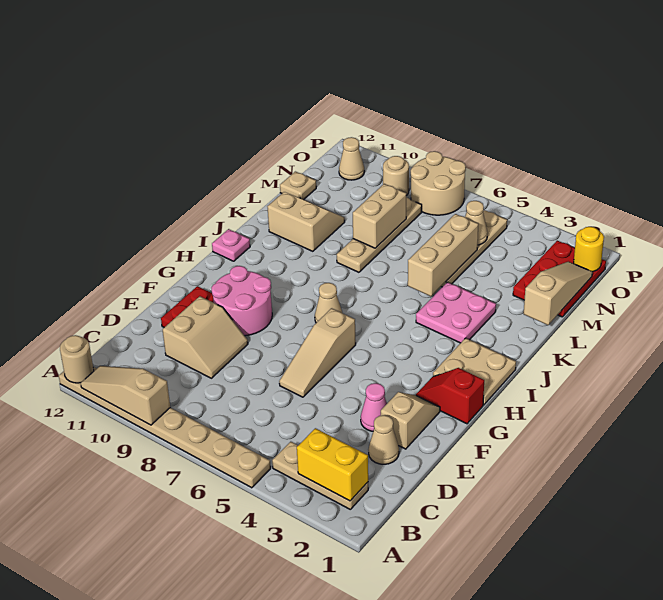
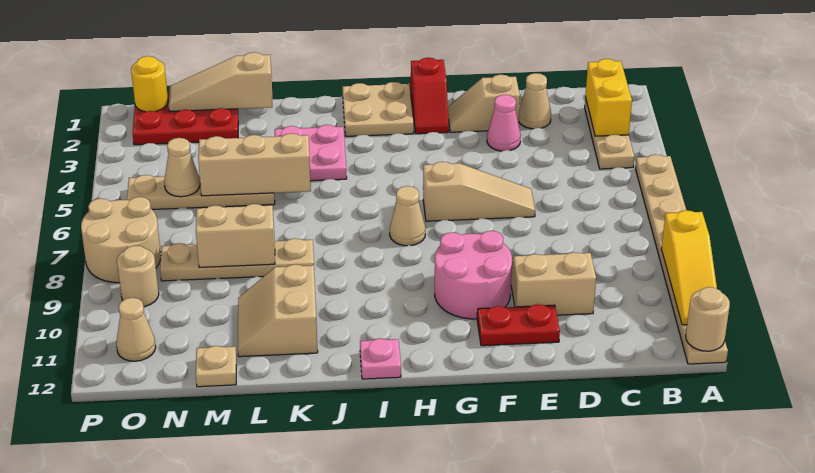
tan 1x3 slope [81,366,170,425] -> yellow 1x3 slope [661,210,717,325]

